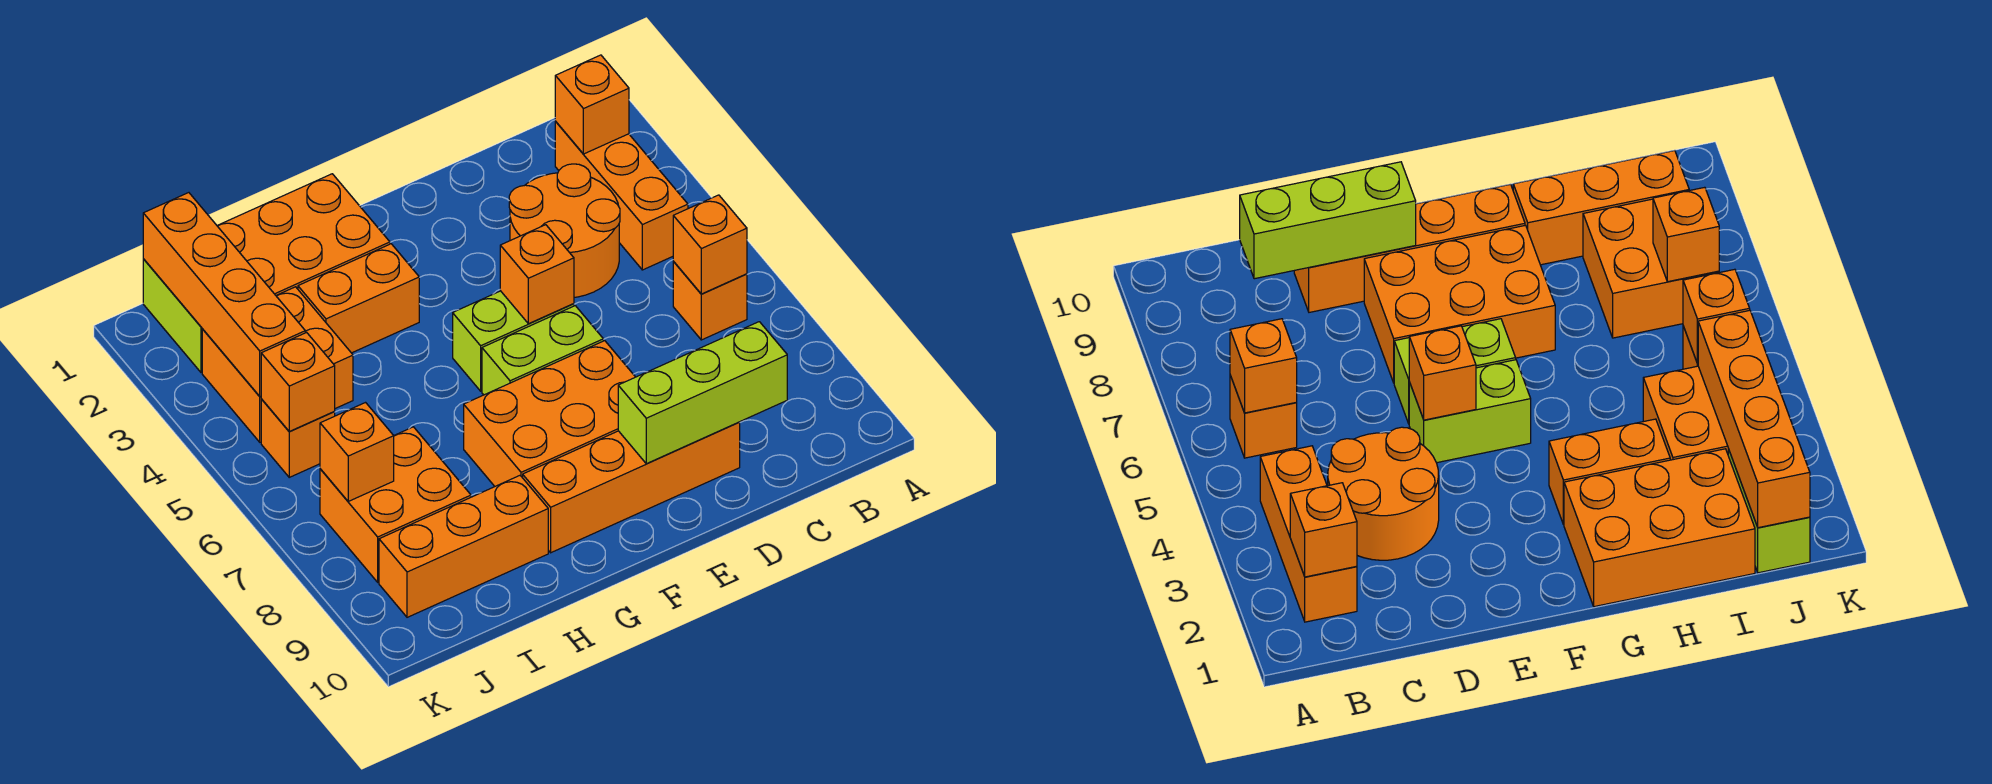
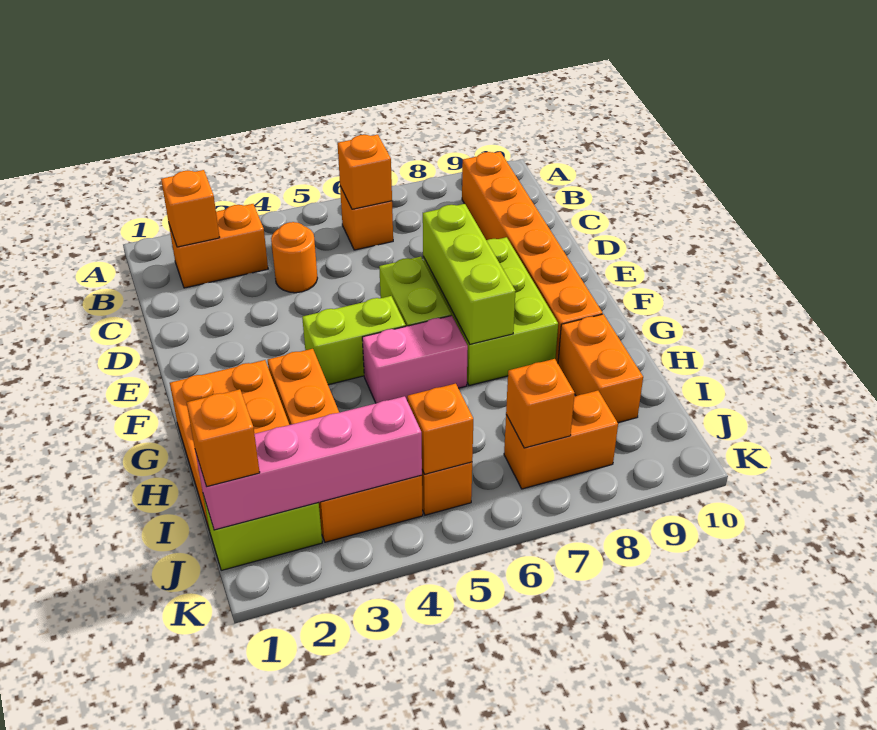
orange 1x3 brick [555,122,688,270] -> orange 1x2 brick [169,204,268,288]
orange 2x2 round brick [509,164,620,297] -> orange 1x1 round brick [271,222,317,293]
lime 1x3 brick [618,322,787,464] -> lime 1x3 brick moved to [423,204,515,344]
orange 1x4 brick [523,422,740,553] -> orange 1x6 brick [462,152,602,363]
lime 1x2 brick [453,291,574,391] -> lime 1x2 brick turned to [302,296,406,385]
orange 1x1 brick [500,225,574,324] -> orange 1x1 brick moved to [187,389,260,487]
orange 2x3 brick [464,341,635,486] -> lime 2x3 brick [423,237,558,386]
none -> pink 1x2 brick [362,316,468,403]
orange 1x3 brick [379,476,548,617] -> orange 1x2 brick [558,314,643,423]
orange 2x2 brick [320,427,471,582] -> orange 1x2 brick [504,391,618,489]
orange 1x4 brick [143,193,305,396] -> pink 1x4 brick [195,396,422,530]

